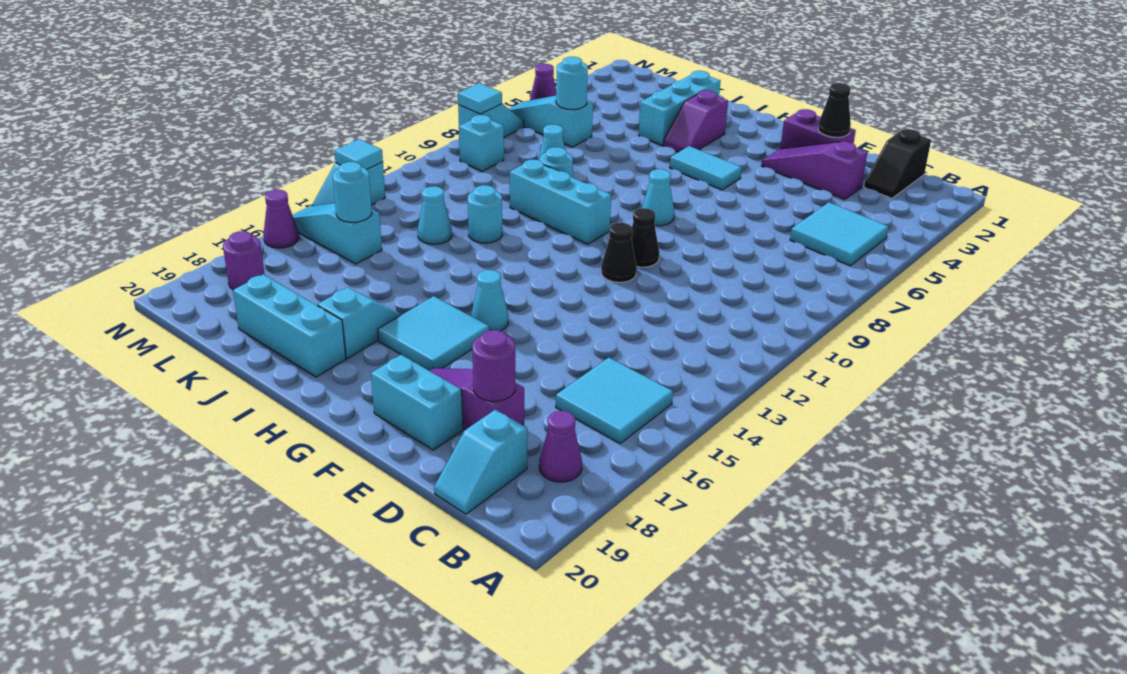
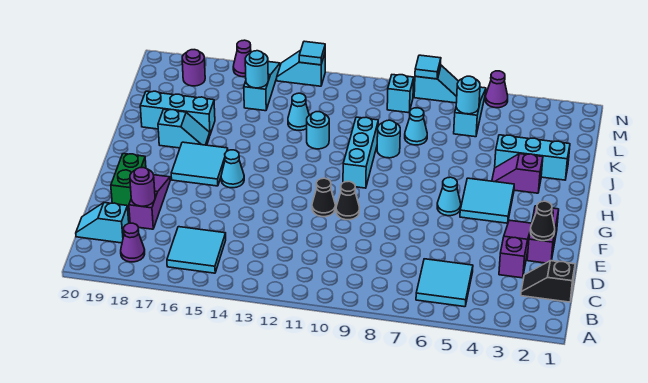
cyan 1x2 brick [371,355,463,450] -> green 1x2 brick [111,154,146,209]
cyan 1x2 tile [670,146,742,190] -> cyan 2x2 tile [460,178,514,223]
cyan 1x1 cone [642,169,674,226] -> cyan 1x1 cone moved to [437,177,461,216]
cyan 1x3 brick [233,274,346,377] -> cyan 1x3 brick turned to [140,91,215,134]

